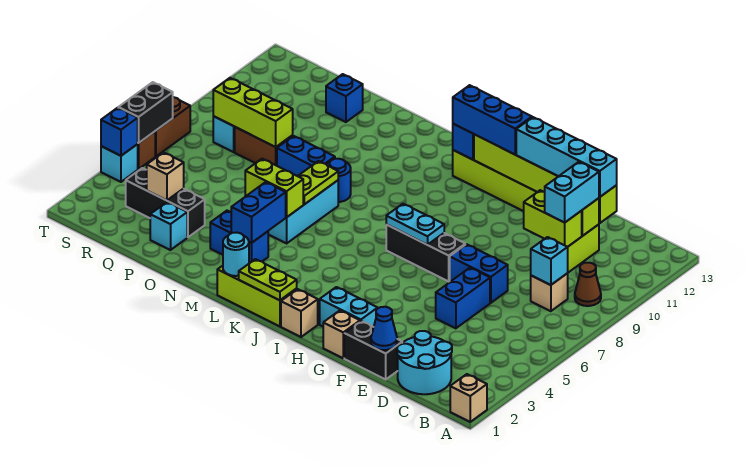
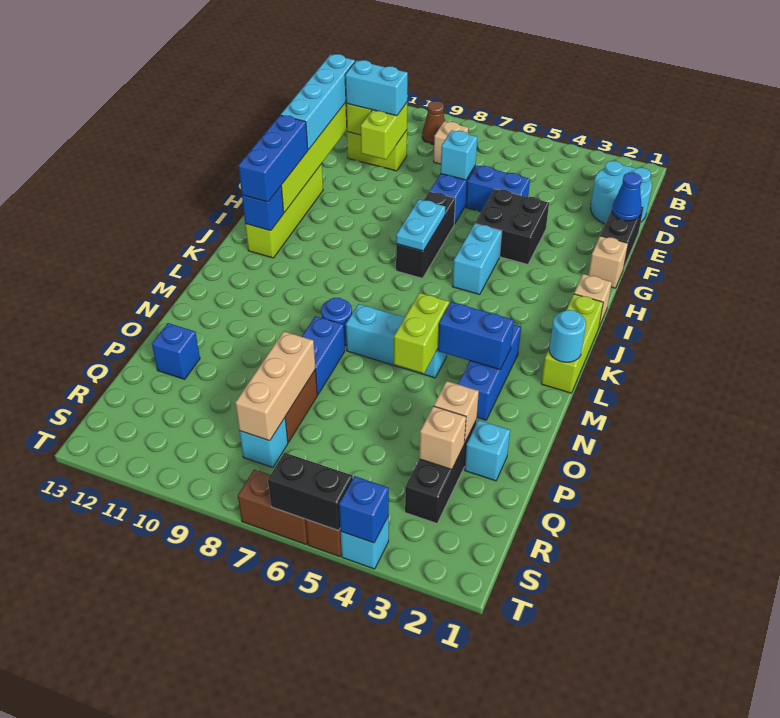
tan 1x1 brick [450,374,487,422] -> tan 1x1 brick moved to [434,381,479,443]
cyan 1x1 brick [531,237,568,285] -> cyan 1x1 brick moved to [440,130,477,180]
none -> black 2x2 brick [475,189,549,264]
cyan 1x2 brick [320,287,378,327] -> cyan 1x2 brick moved to [452,224,502,294]
lime 1x2 plate [239,259,297,300] -> none
blue 1x2 brick [210,211,268,263] -> blue 1x3 brick [458,324,521,420]
lime 1x2 plate [298,161,338,204] -> none
lime 1x3 brick [213,78,293,147] -> tan 1x3 brick [235,331,315,441]

